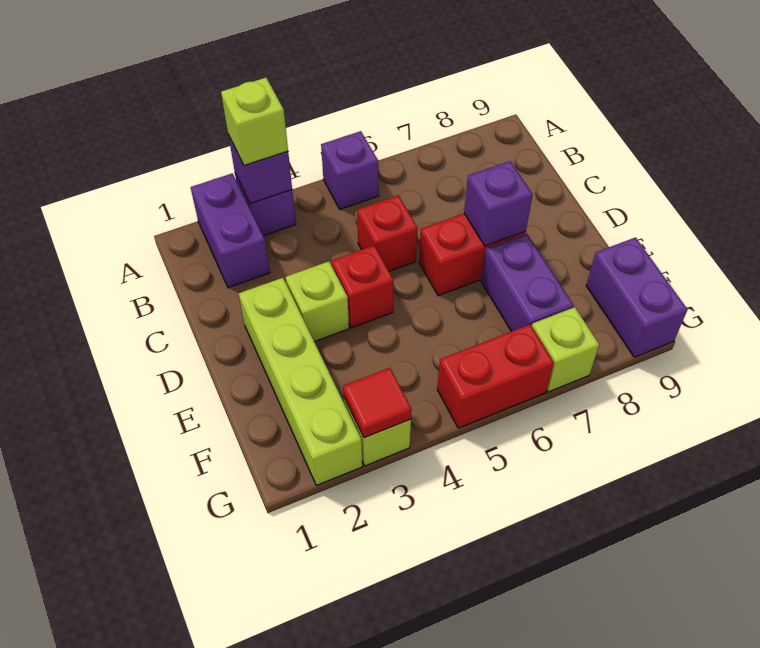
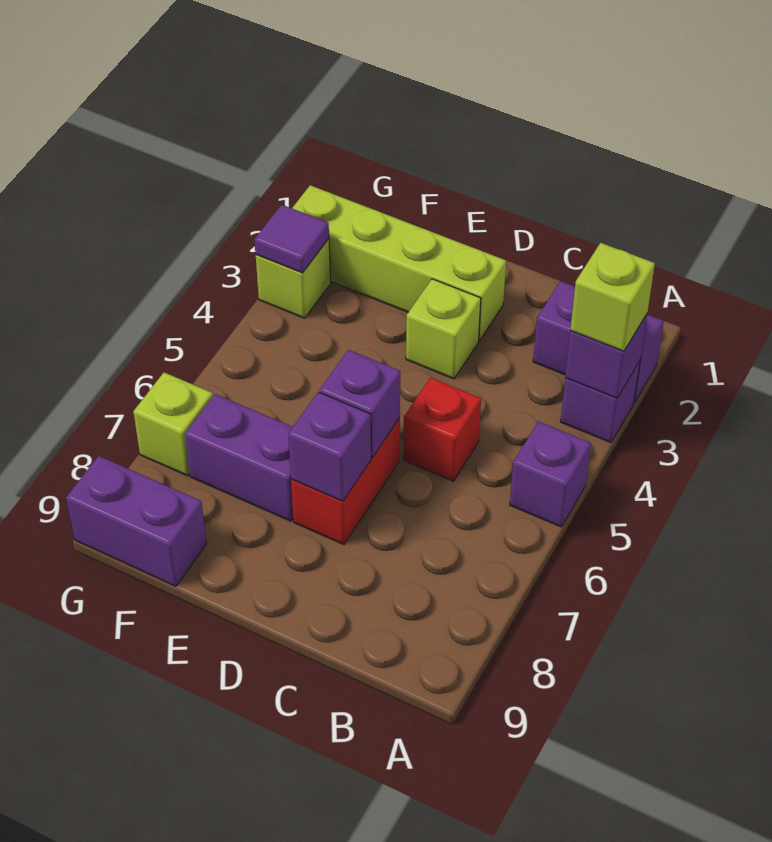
red 1x1 brick [331,245,393,328] -> none
none -> purple 1x1 brick [320,350,400,457]
red 1x1 tile [343,368,412,438] -> purple 1x1 tile [254,205,329,273]
red 1x2 brick [437,325,554,428] -> none

